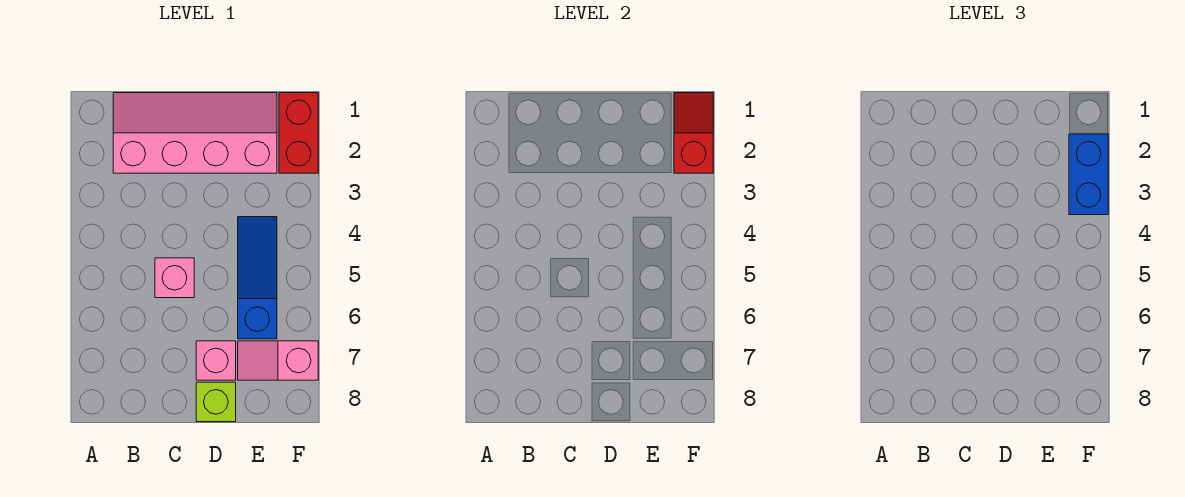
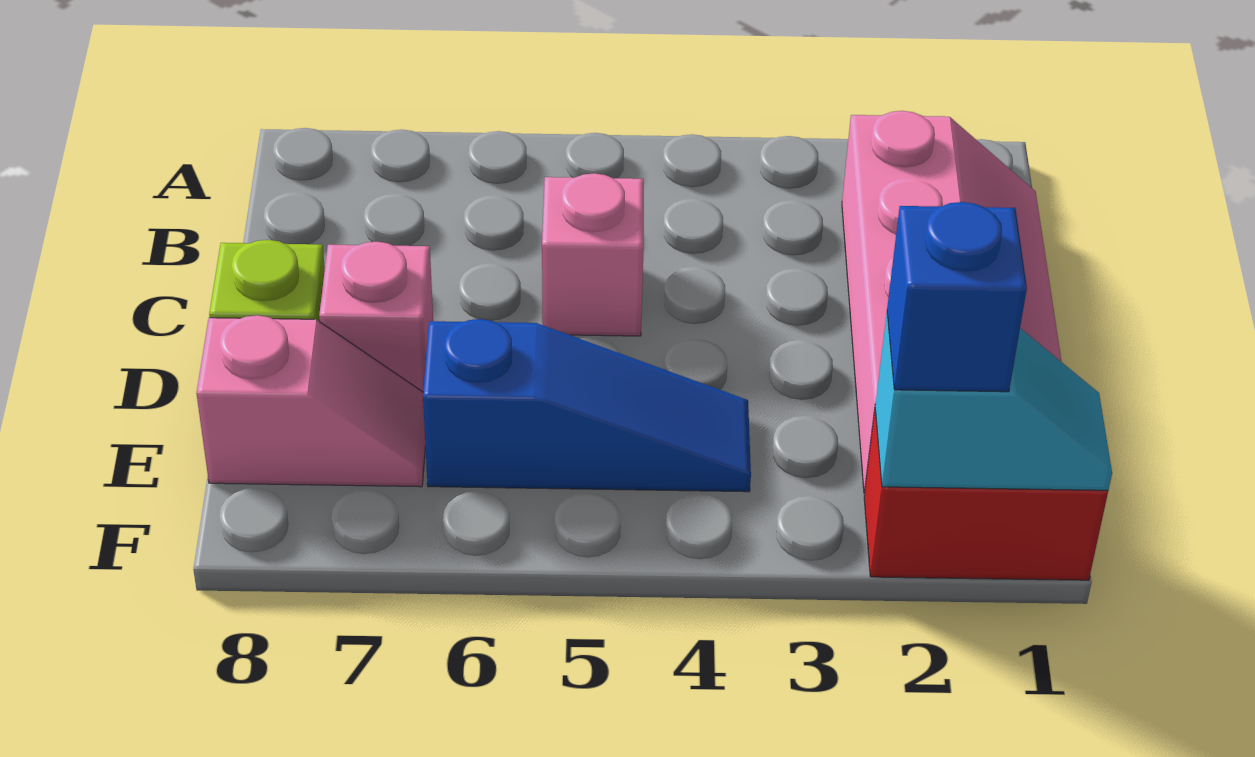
pink 1x2 slope [238,341,318,380] -> pink 1x2 slope turned to [196,315,425,487]
red 1x2 slope [674,93,713,173] -> cyan 1x2 slope [875,314,1112,490]
blue 1x2 brick [1069,134,1108,215] -> blue 1x1 brick [887,202,1027,392]

